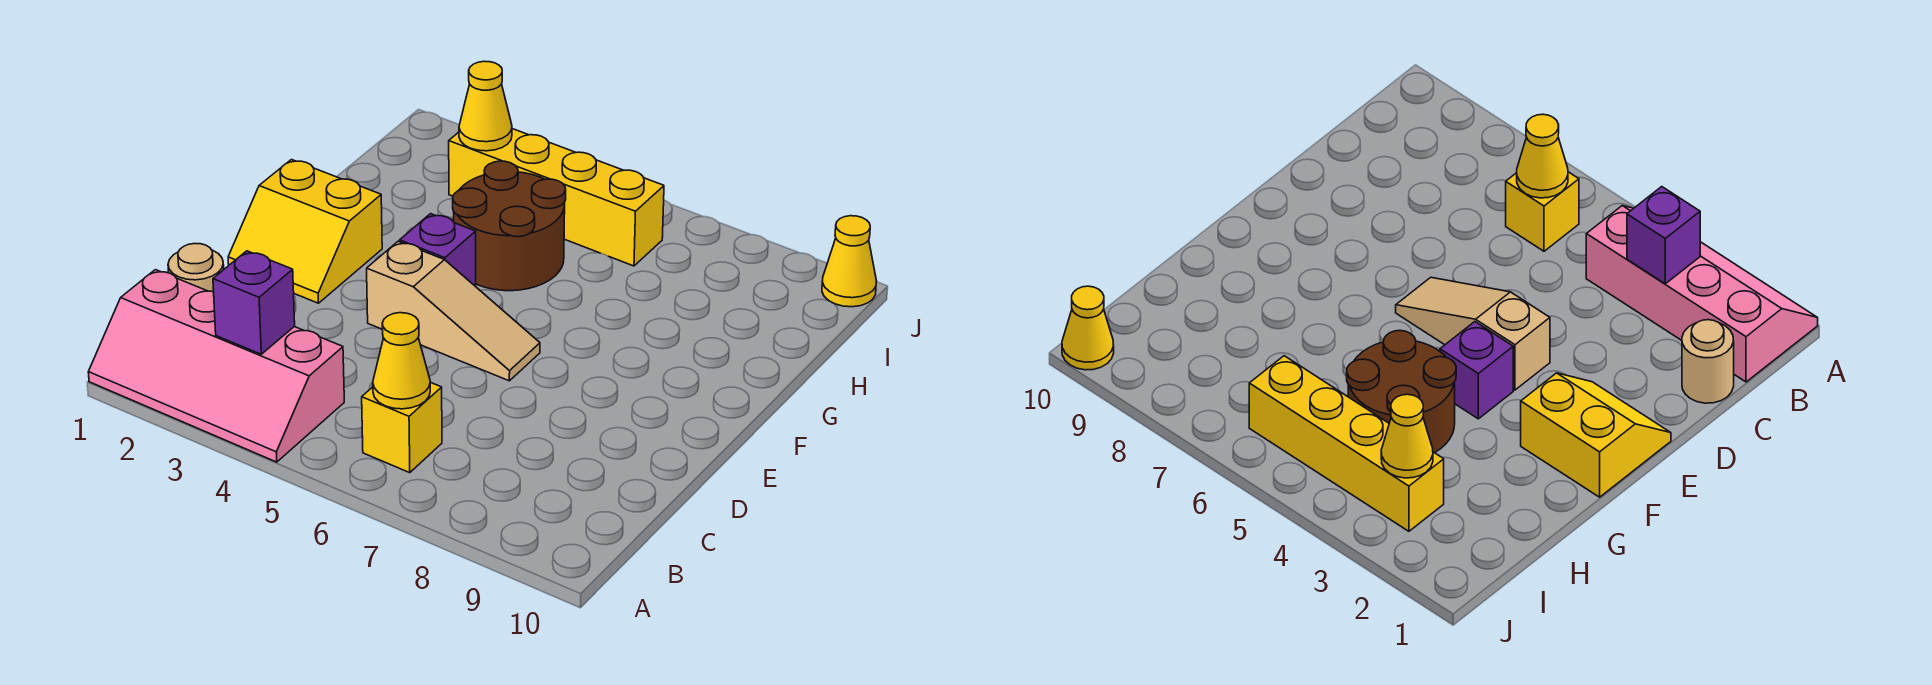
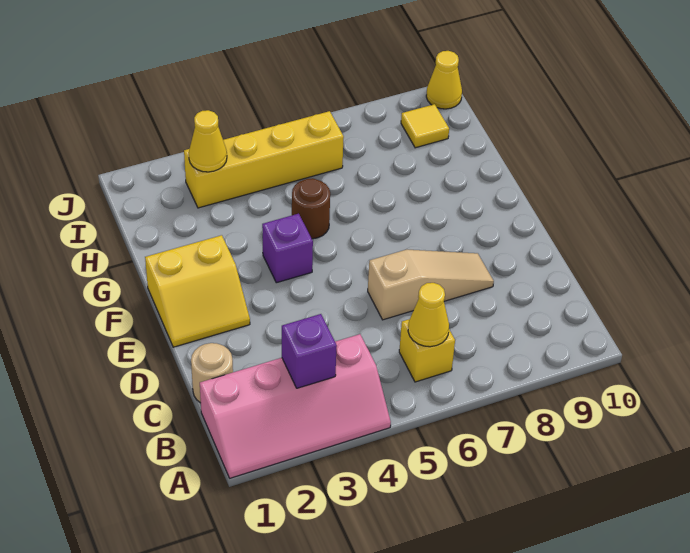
tan 1x3 slope [367,241,540,381] -> tan 1x3 slope moved to [368,250,494,320]
brown 2x2 round brick [453,161,566,291] -> brown 1x1 round brick [292,178,330,239]
none -> yellow 1x1 tile [401,104,449,148]

